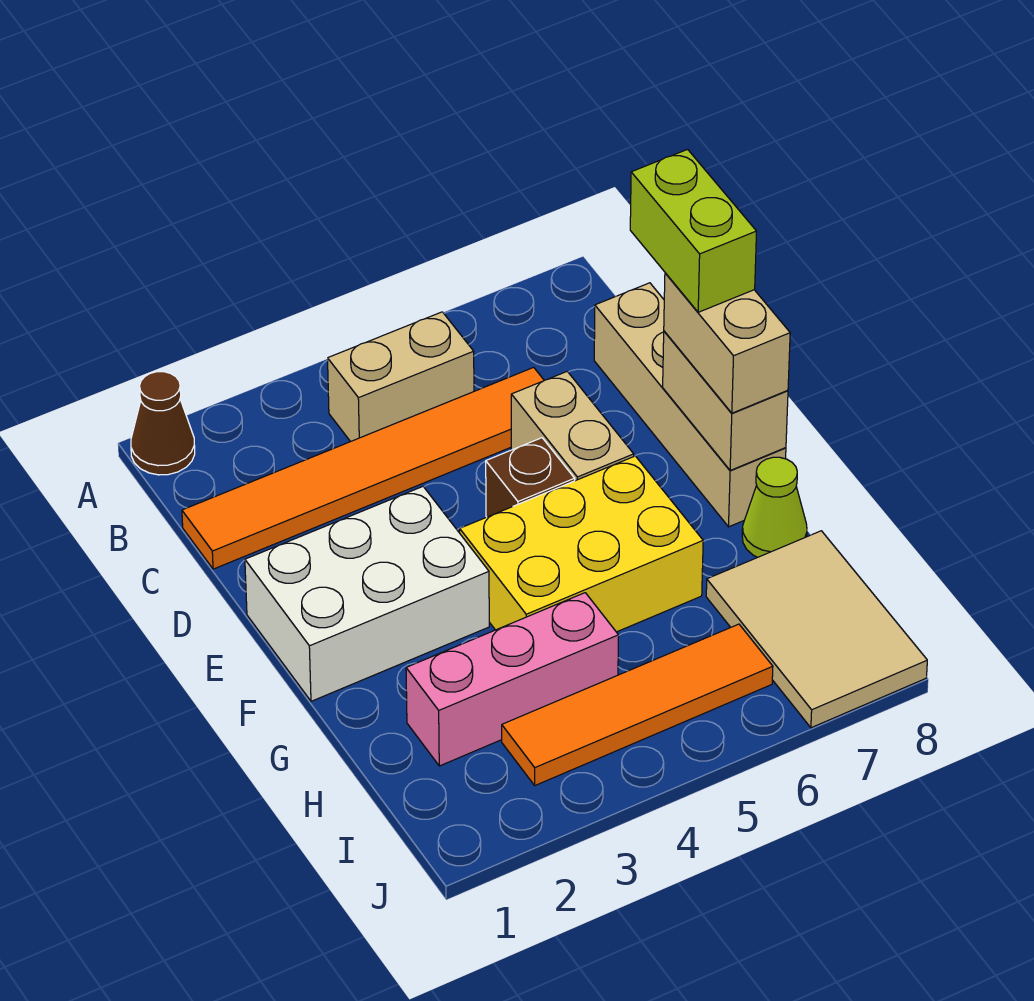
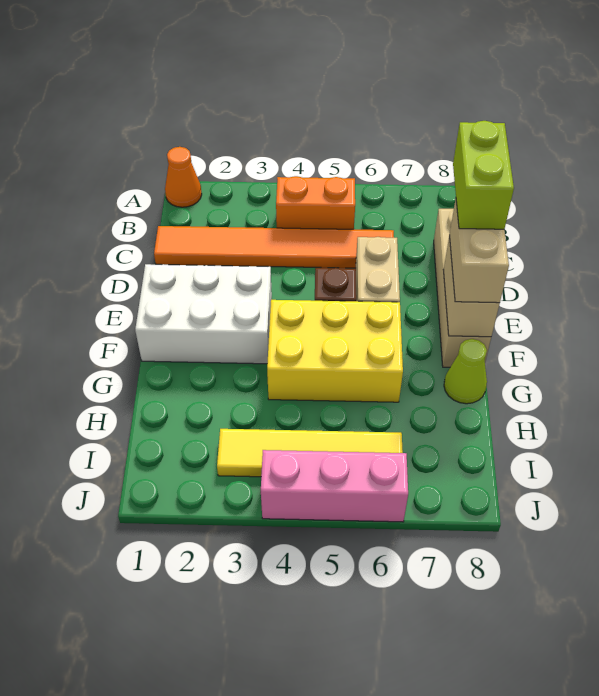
brown 1x1 cone [131,372,195,475] -> orange 1x1 cone [165,147,202,207]
tan 1x2 brick [328,312,474,442] -> orange 1x2 brick [276,176,355,229]
pink 1x3 brick [406,593,619,766] -> pink 1x3 brick moved to [261,450,408,522]
tan 2x3 tile [706,531,927,728] -> none
orange 1x4 tile [502,624,773,785] -> yellow 1x4 tile [217,429,403,477]

